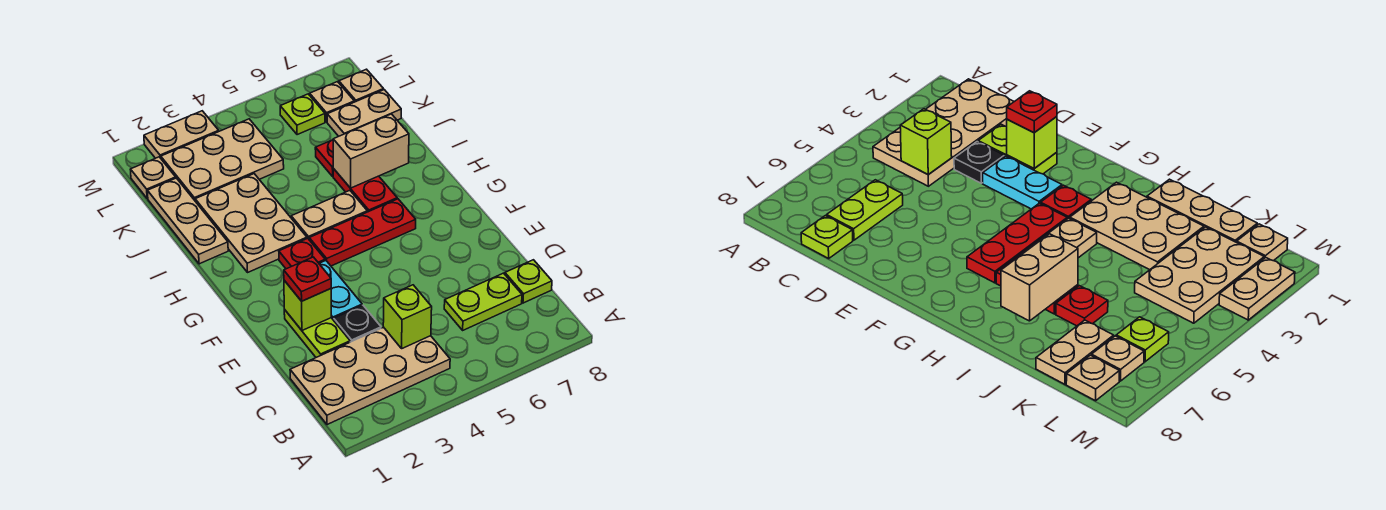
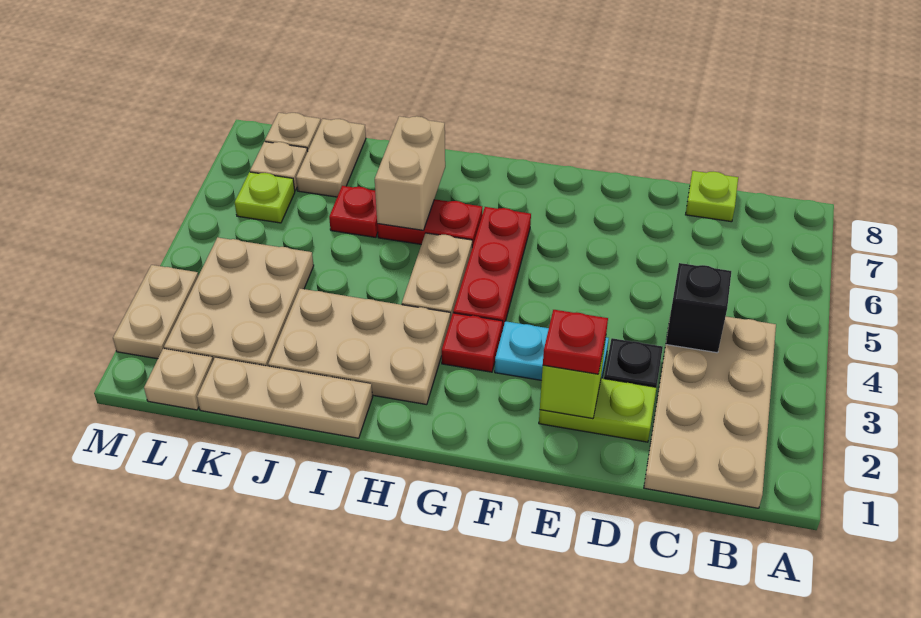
lime 1x1 brick [383,285,432,348] -> black 1x1 brick [666,263,731,353]
lime 1x2 plate [444,273,522,330] -> none

